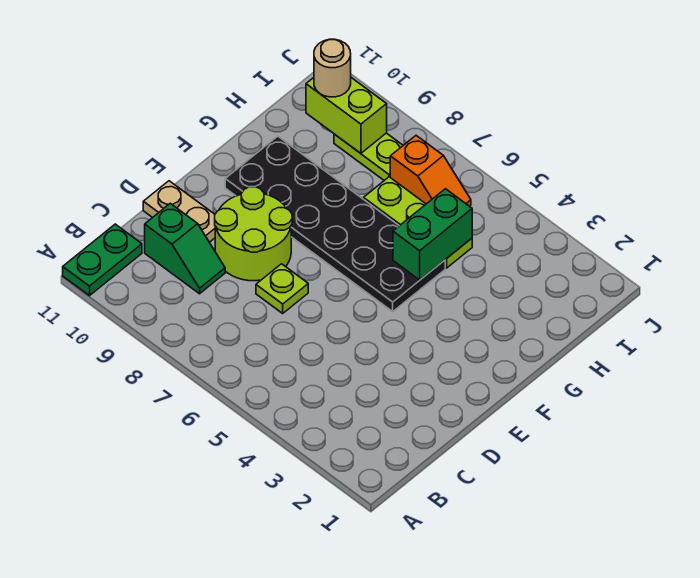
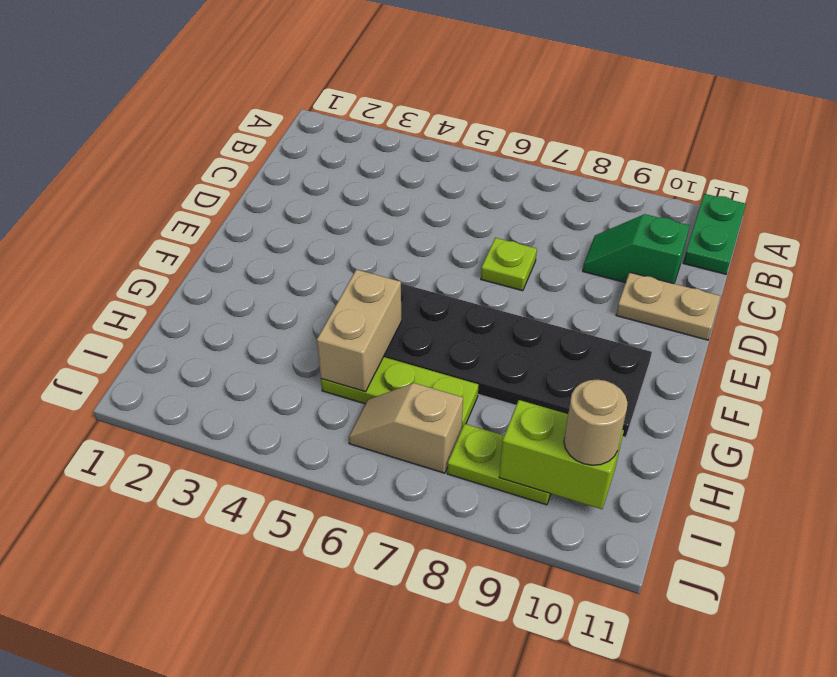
lime 2x2 round brick [215,187,292,281] -> none
green 1x2 brick [393,189,472,280] -> tan 1x2 brick [317,269,401,392]
orange 1x2 slope [390,136,471,206] -> tan 1x2 slope [349,383,463,473]

